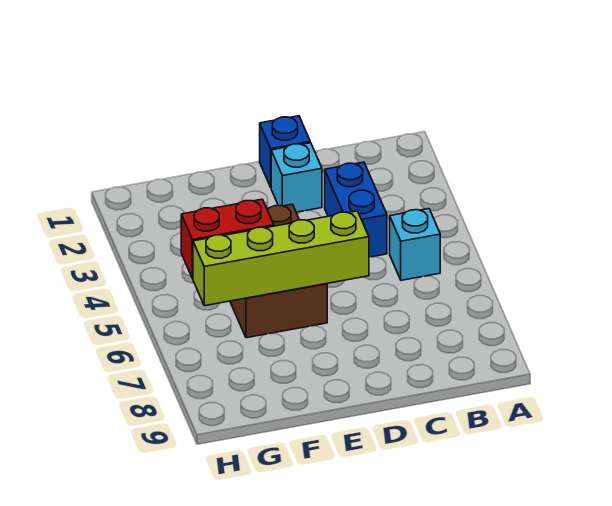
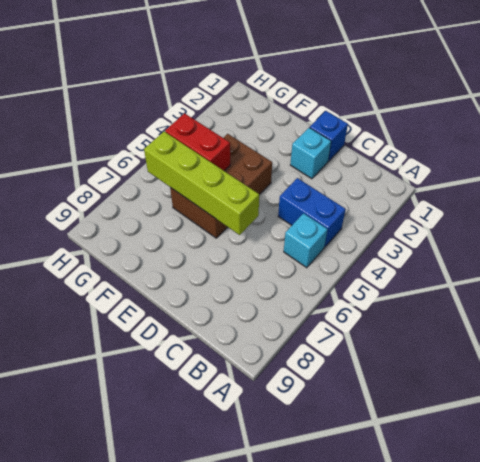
blue 1x2 brick [325,162,387,257] -> blue 1x2 brick turned to [278,178,346,247]

